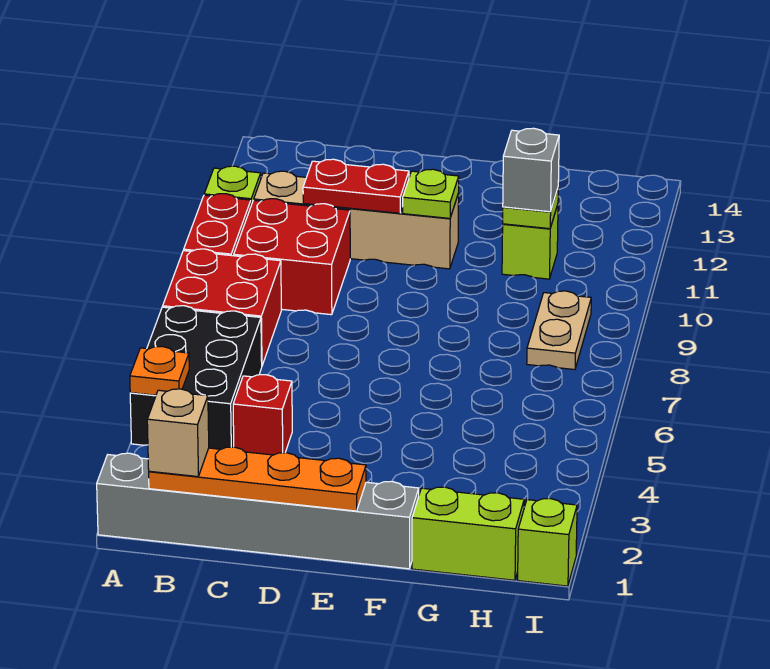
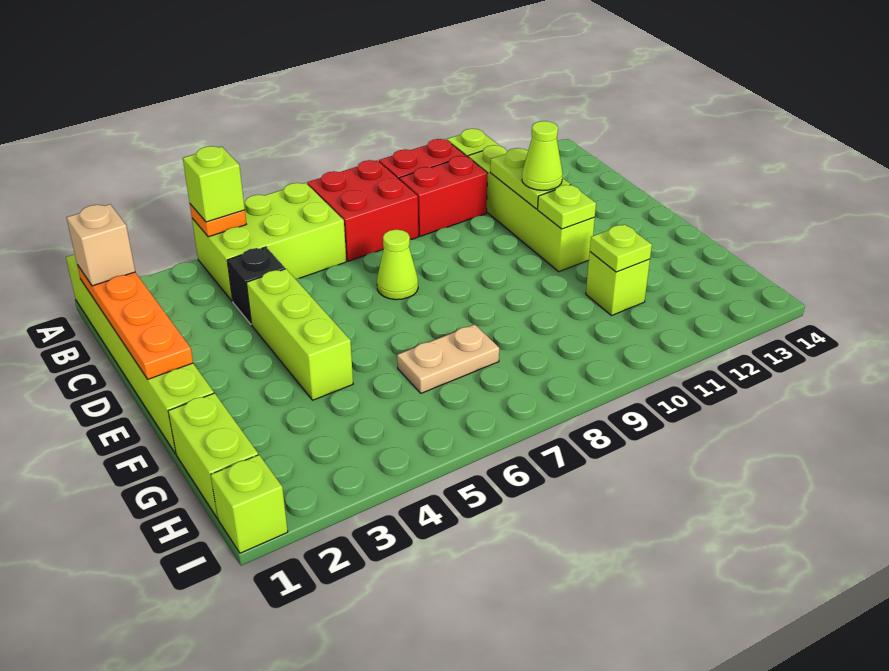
grey 1x6 brick [97,453,419,569] -> lime 1x6 brick [66,254,214,454]
black 2x3 brick [130,306,262,449] -> lime 2x3 brick [192,183,346,301]
none -> lime 1x1 brick [183,146,245,222]
red 2x2 brick [234,199,350,315] -> red 1x2 brick [399,156,487,236]
tan 1x4 brick [254,171,459,269] -> lime 1x4 brick [468,145,595,272]
red 1x1 brick [233,375,292,455] -> black 1x1 brick [227,247,285,324]
red 1x2 plate [303,159,409,213] -> lime 1x2 plate [490,148,570,209]
none -> lime 1x3 brick [246,269,353,400]
none -> lime 1x1 cone [377,230,418,300]
none -> lime 1x1 cone [522,121,563,190]
grey 1x1 brick [503,128,559,212] -> none
tan 1x2 plate [527,291,591,370] -> tan 1x2 plate moved to [397,324,499,393]

